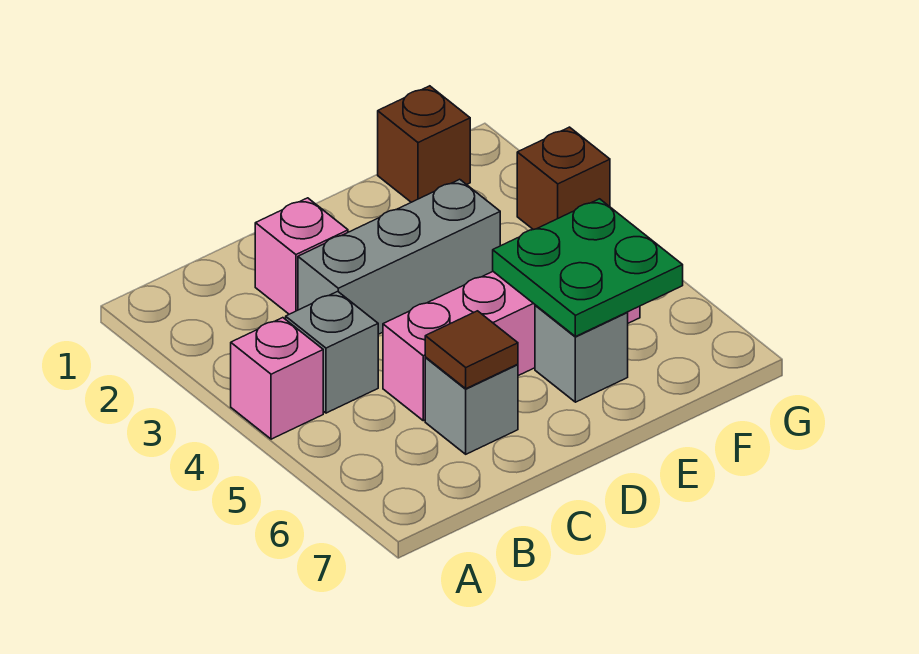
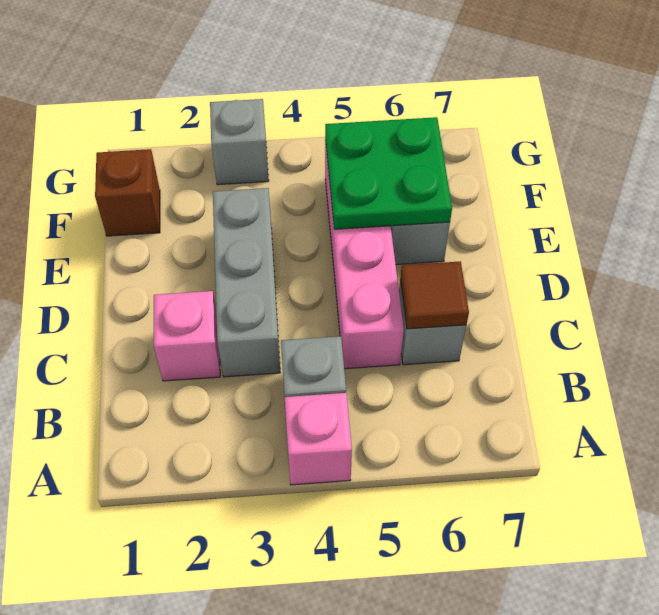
brown 1x1 brick [517,127,610,230] -> grey 1x1 brick [210,99,269,185]

